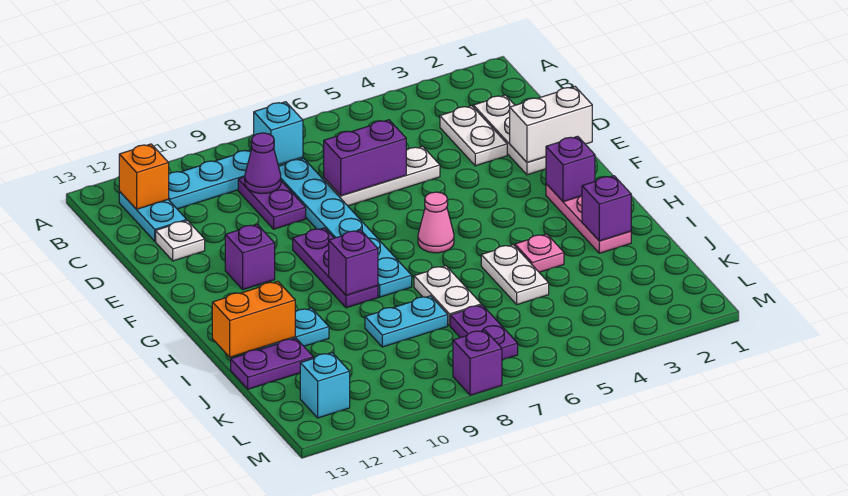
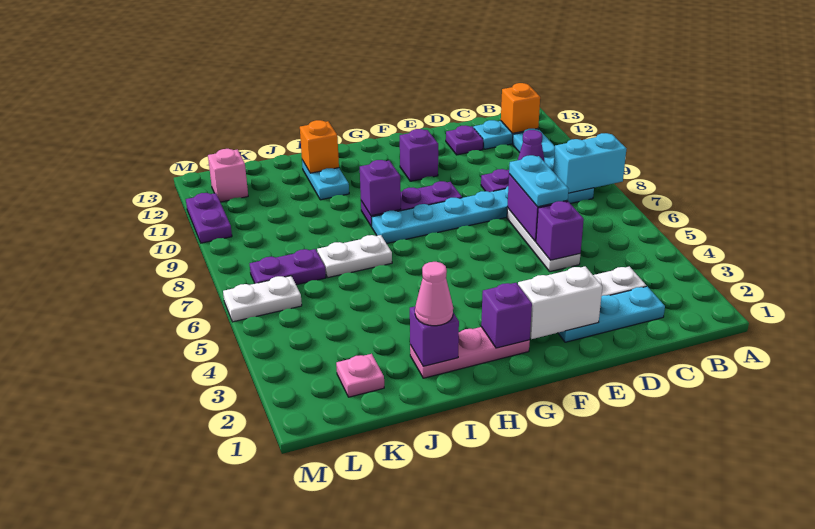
cyan 1x1 brick [254,102,303,165] -> cyan 1x2 brick [553,133,627,193]
white 1x3 plate [473,95,546,175] -> cyan 1x3 plate [558,286,665,342]
white 1x1 plate [156,220,205,261] -> purple 1x1 plate [446,125,483,155]
white 1x2 brick [510,87,592,162] -> white 1x2 brick turned to [518,266,602,339]
pink 1x1 cone [418,192,454,253] -> pink 1x1 cone moved to [415,262,453,326]
pink 1x1 plate [515,234,564,272] -> pink 1x1 plate moved to [336,354,384,397]
white 1x2 plate [481,245,549,305] -> white 1x2 plate moved to [223,276,302,322]
orange 1x2 brick [212,281,295,357] -> orange 1x1 brick [300,120,339,173]
cyan 1x2 plate [365,296,448,347] -> cyan 1x2 plate moved to [509,155,569,207]
purple 1x2 plate [231,338,313,389] -> purple 1x2 plate moved to [186,193,232,243]
cyan 1x1 brick [300,353,350,418] -> pink 1x1 brick [208,149,248,202]
purple 1x1 brick [453,330,502,395] -> purple 1x1 brick moved to [536,201,584,260]

